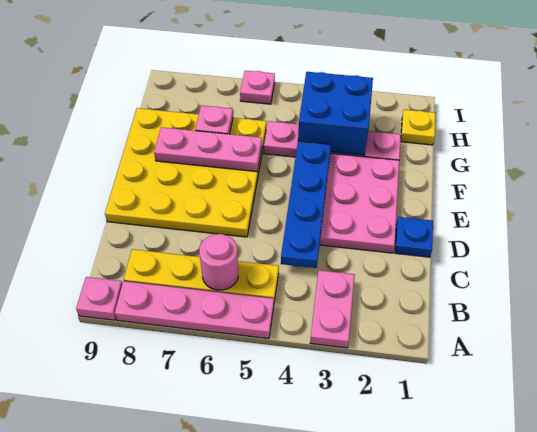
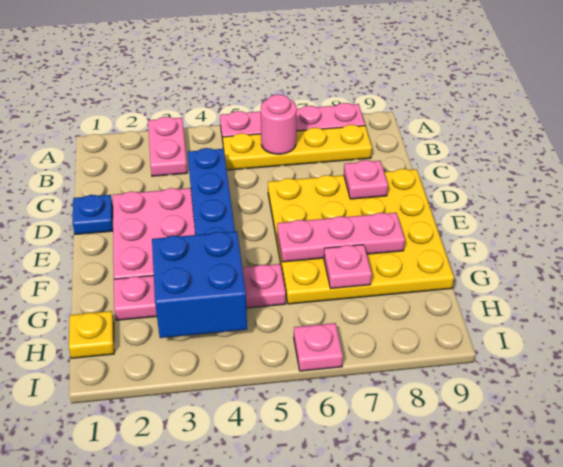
pink 1x1 plate [76,277,122,320] -> pink 1x1 plate moved to [344,160,388,199]

